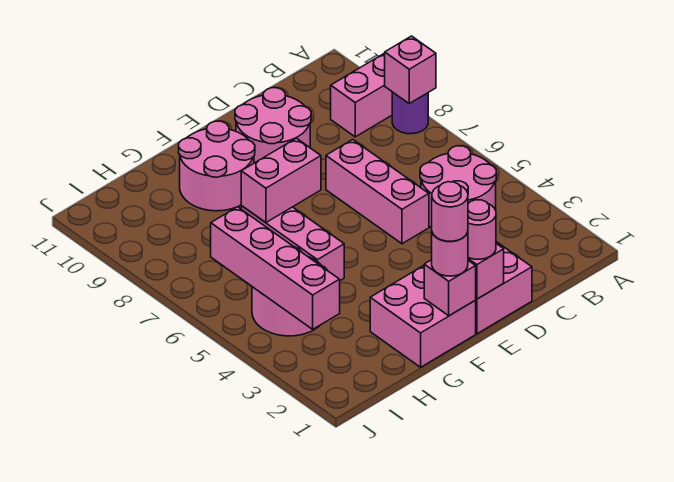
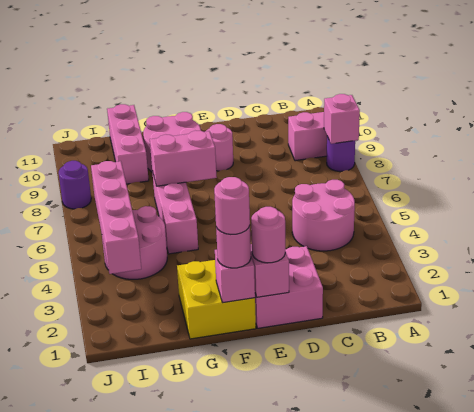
pink 1x3 brick [326,140,429,244] -> pink 1x3 brick moved to [107,104,149,184]
pink 2x2 round brick [235,88,311,163] -> pink 1x1 round brick [205,124,233,171]
pink 2x2 brick [370,266,476,367] -> yellow 2x2 brick [177,260,256,339]
none -> purple 1x1 round brick [59,161,91,209]

